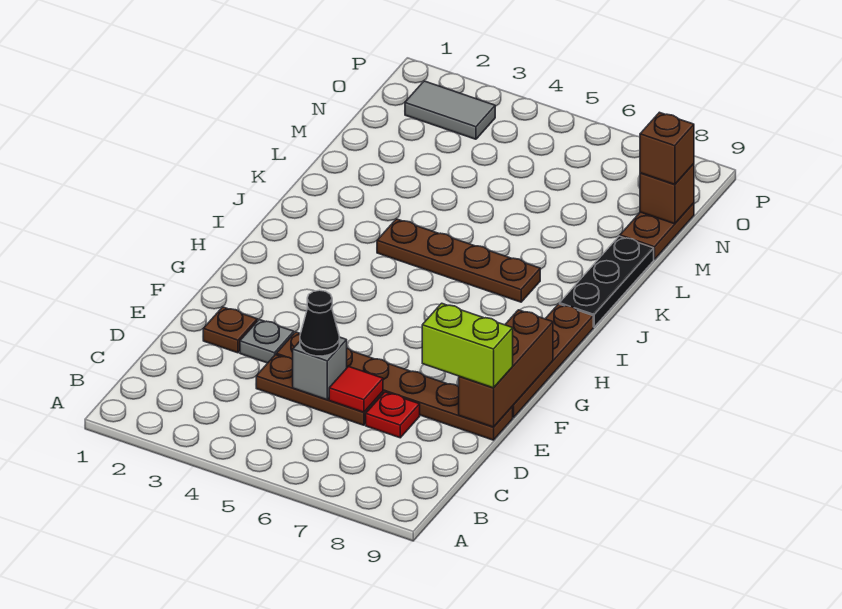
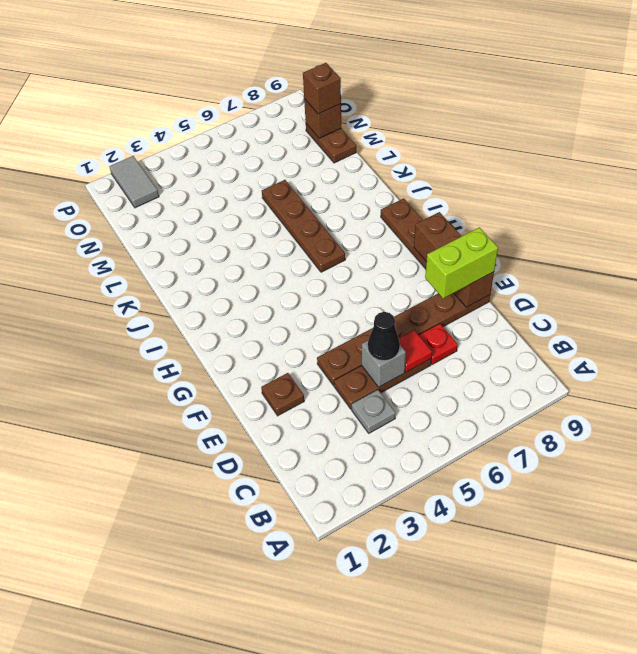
grey 1x1 plate [240,320,294,363] -> grey 1x1 plate moved to [352,390,395,433]
brown 1x4 plate [377,219,540,302] -> brown 1x4 plate turned to [262,180,345,272]
black 1x3 plate [560,236,654,327] -> none
grey 1x2 tile [405,81,495,139] -> grey 1x2 tile turned to [109,156,159,208]

